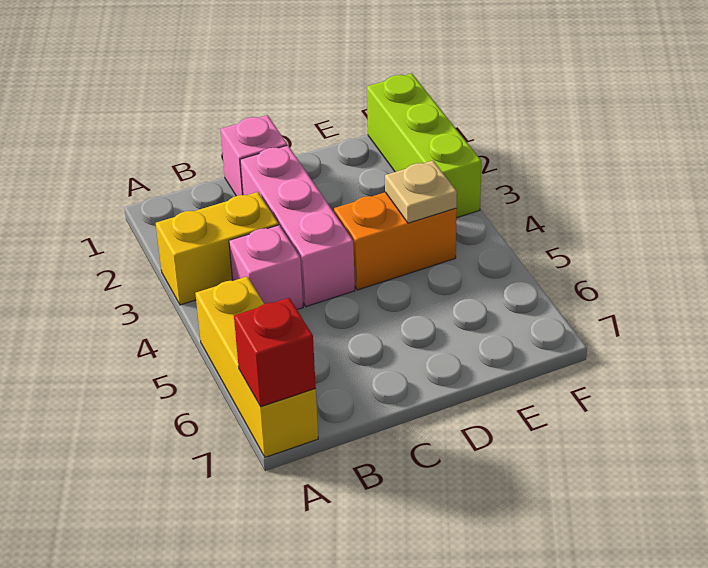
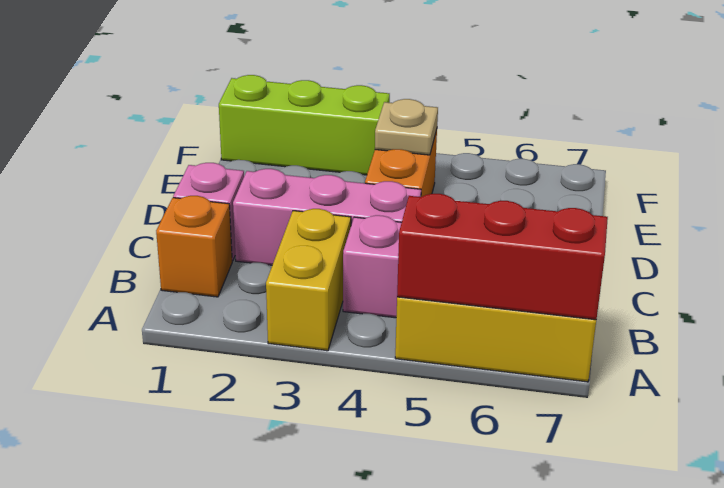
red 1x1 brick [234,298,316,407] -> red 1x3 brick [397,194,608,320]
none -> orange 1x1 brick [156,196,232,297]

